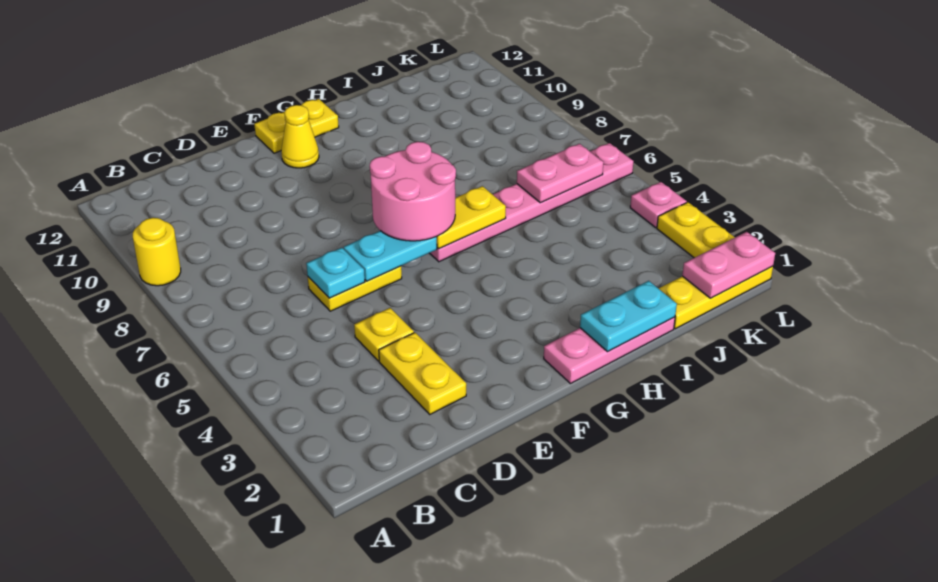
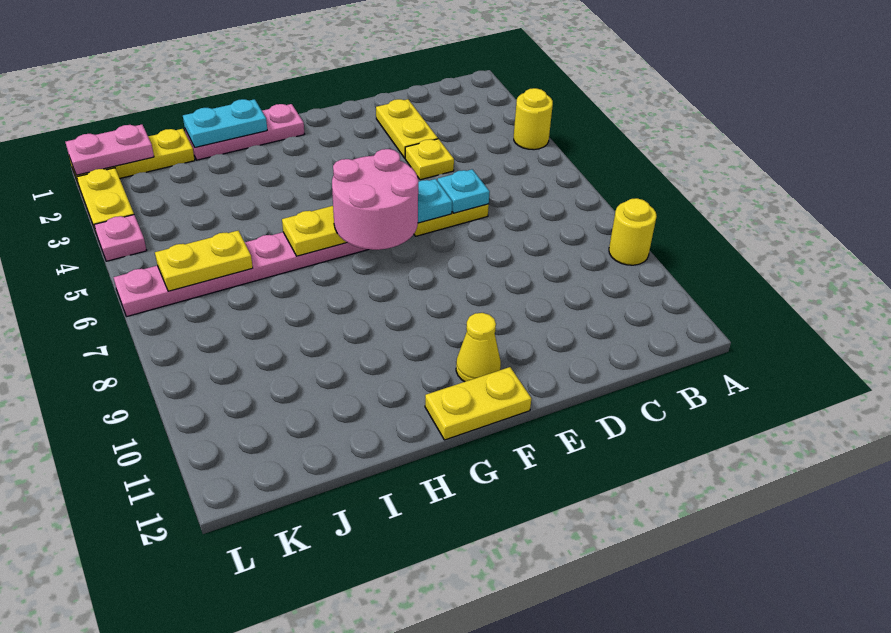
none -> yellow 1x1 round brick [514,88,553,150]
pink 1x2 plate [517,144,604,203] -> yellow 1x2 plate [155,231,253,291]

